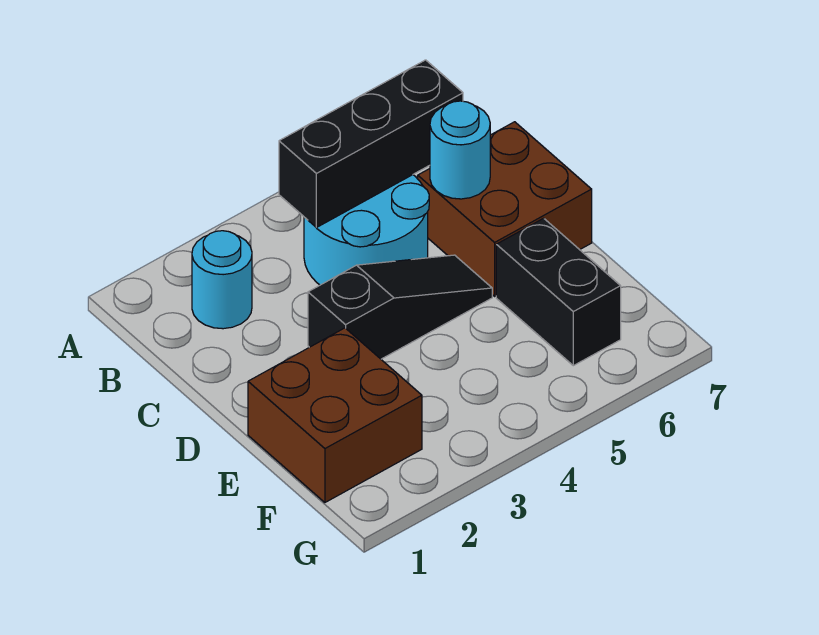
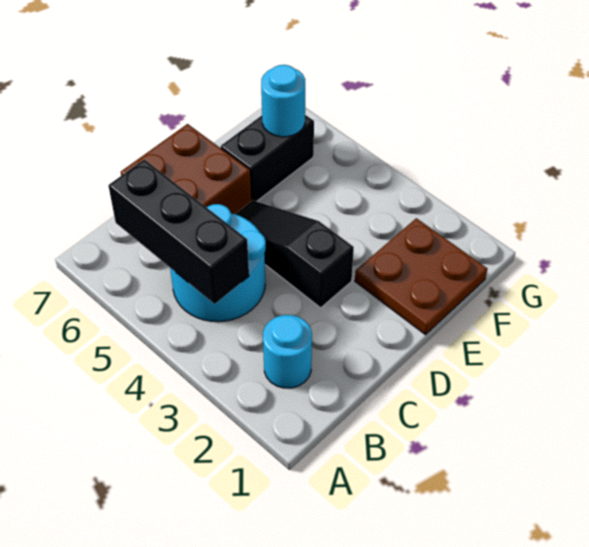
cyan 1x1 round brick [430,101,490,199] -> cyan 1x1 round brick moved to [261,65,305,137]
brown 2x2 brick [248,328,422,502] -> brown 2x2 plate [355,218,488,335]

